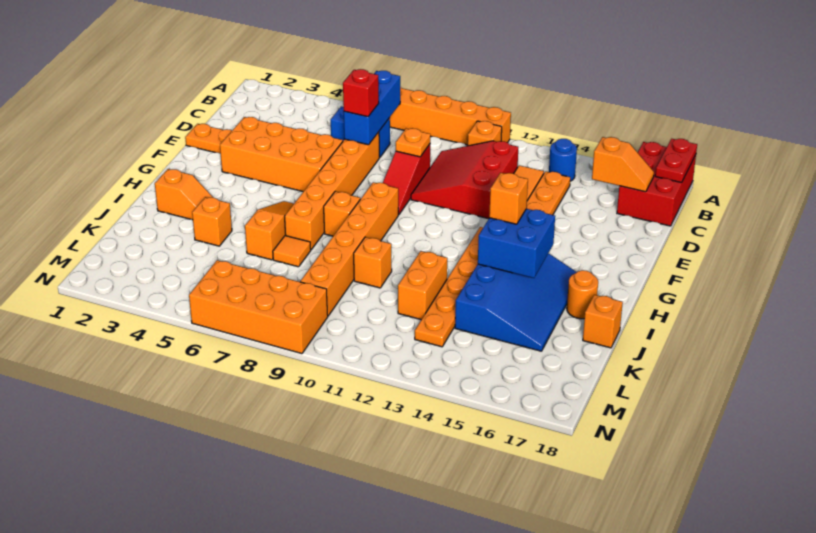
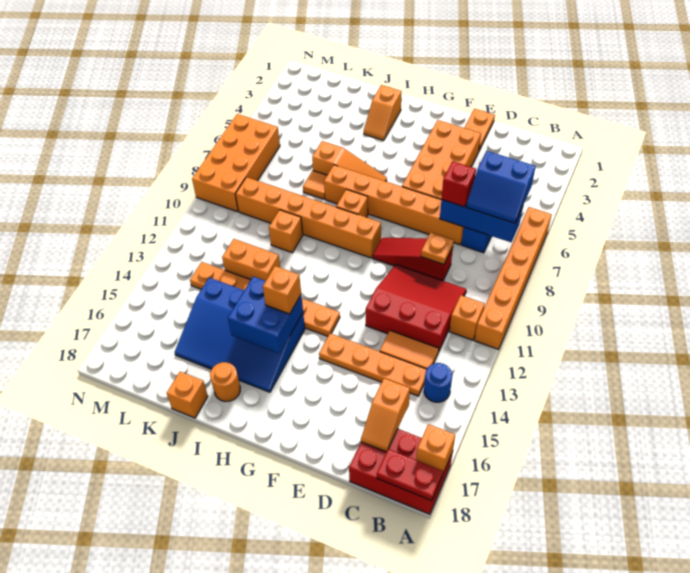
none -> blue 2x2 slope [466,151,536,223]
orange 1x1 brick [192,197,232,246] -> orange 1x1 brick moved to [416,424,455,473]

